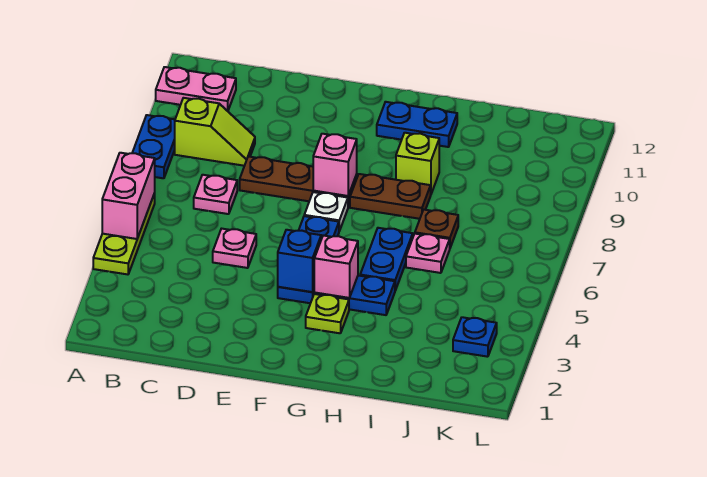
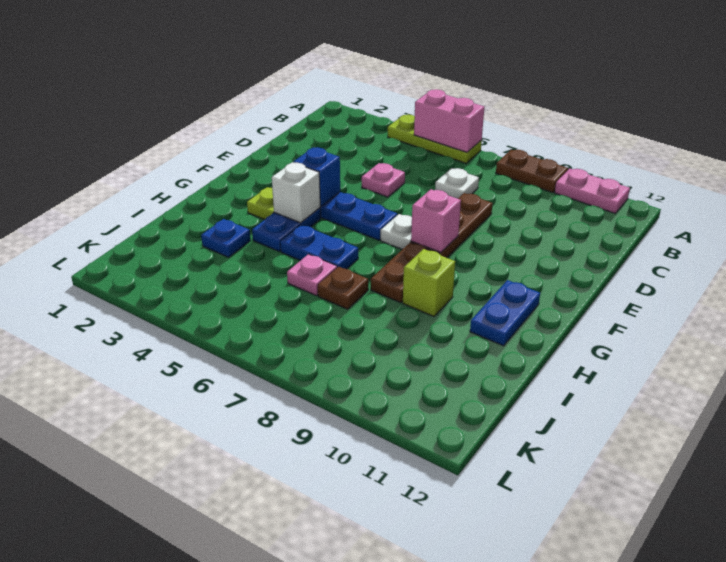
blue 1x2 plate [132,115,175,178] -> brown 1x2 plate [496,150,568,193]
pink 1x2 plate [156,67,236,111] -> pink 1x2 plate turned to [555,168,630,213]
lime 1x2 slope [175,98,255,166] -> none
pink 1x1 plate [194,175,237,214] -> white 1x1 plate [435,168,479,199]
pink 1x1 brick [314,235,358,298] -> white 1x1 brick [272,162,321,223]
blue 1x1 plate [453,317,497,357] -> blue 1x1 plate moved to [201,219,250,257]

